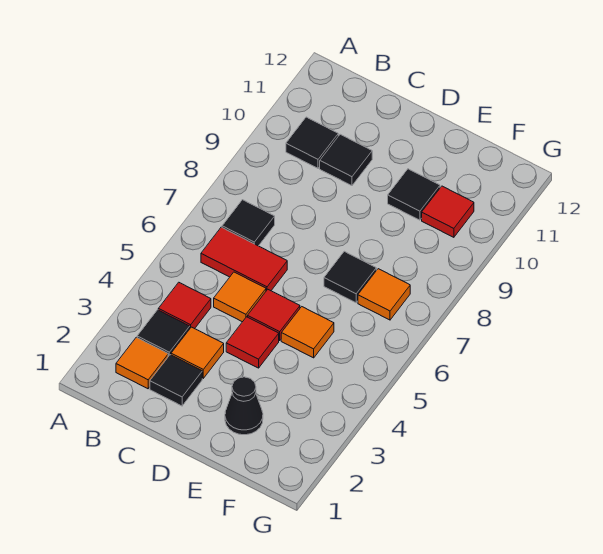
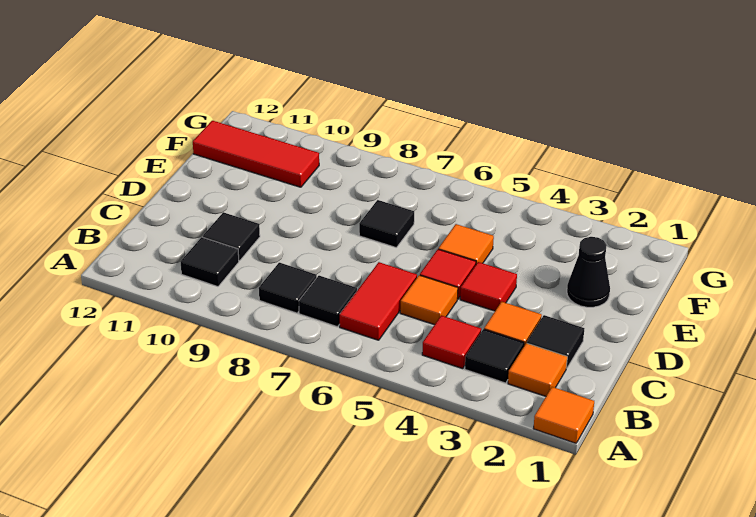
black 1x1 tile [388,169,440,220] -> black 1x1 tile moved to [259,263,317,313]
orange 1x1 tile [358,269,410,320] -> orange 1x1 tile moved to [533,387,594,443]
red 1x1 tile [422,186,474,237] -> red 1x3 tile [193,121,319,187]

